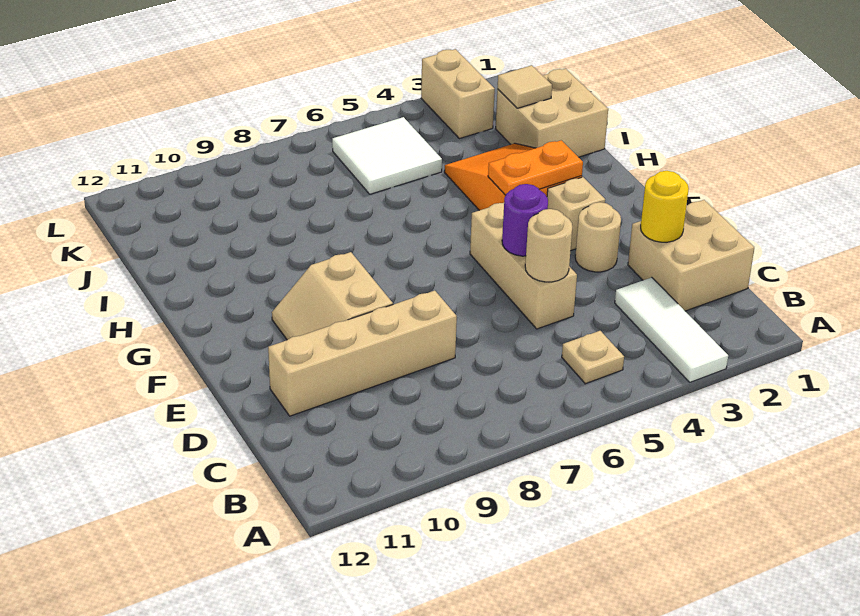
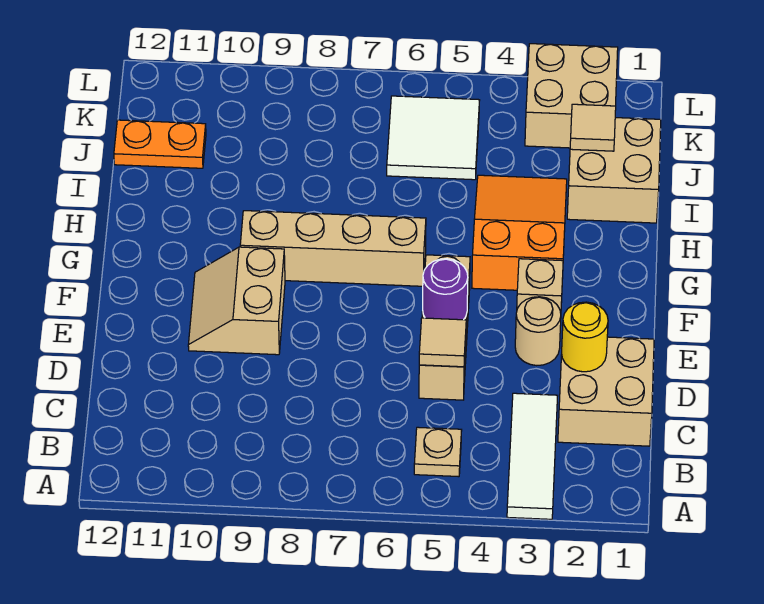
tan 1x1 round brick [525,209,572,282] -> tan 1x1 tile [419,318,466,367]
tan 1x4 brick [268,291,457,416] -> tan 1x4 brick moved to [240,211,426,286]
orange 1x2 plate [488,140,583,195] -> orange 1x2 plate moved to [114,120,206,168]
tan 1x2 brick [421,49,495,139] -> tan 2x2 brick [525,44,618,148]

